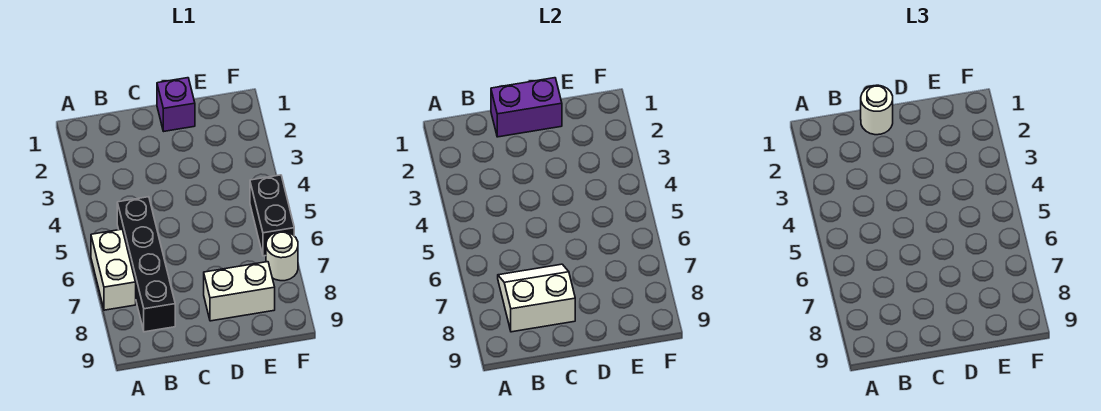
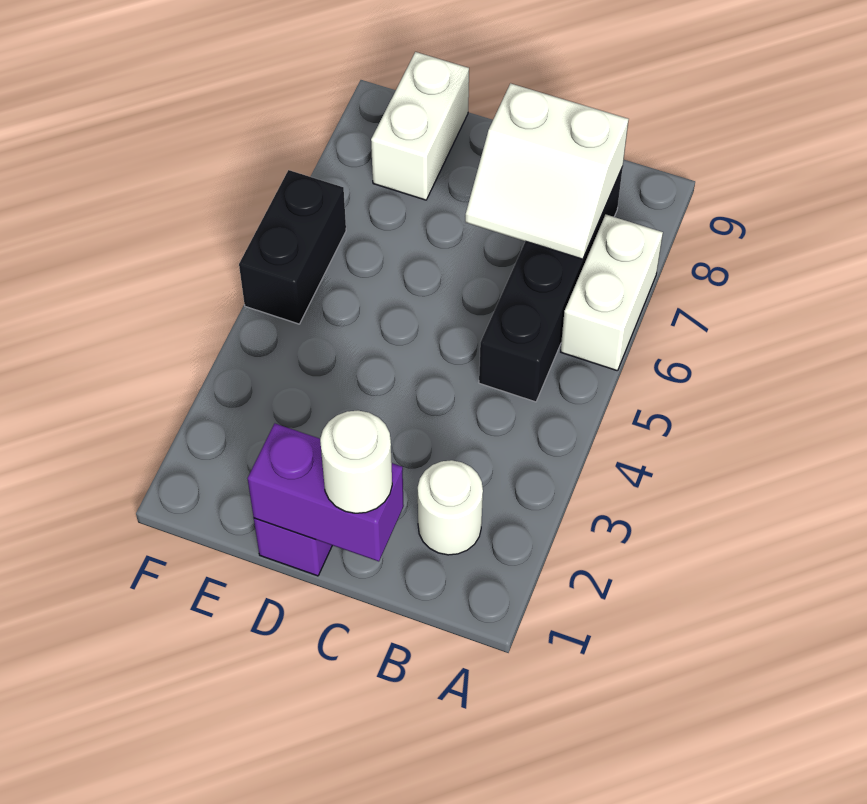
white 1x2 brick [204,262,275,321] -> white 1x2 brick turned to [371,52,469,200]
white 1x1 round brick [266,231,298,281] -> white 1x1 round brick moved to [418,460,483,555]

